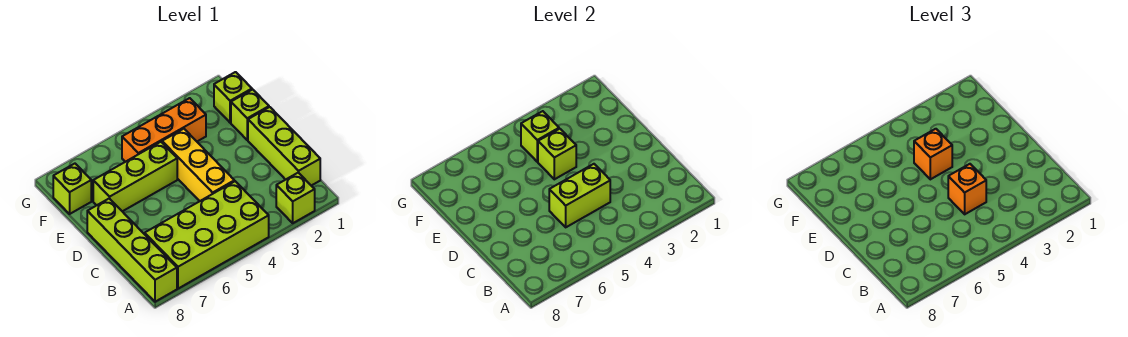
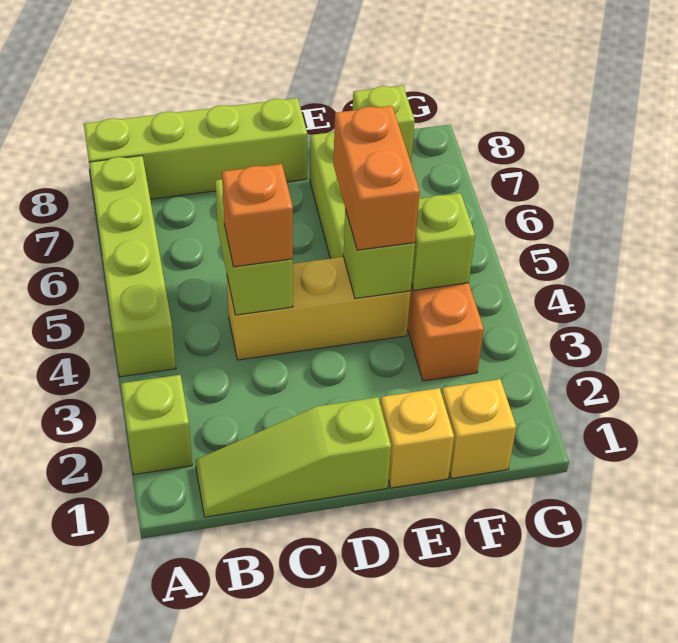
lime 2x4 brick [145,181,269,289] -> lime 1x4 brick [89,156,176,377]
lime 1x3 brick [248,107,320,186] -> lime 1x3 slope [195,397,391,517]
lime 1x1 brick [231,89,269,140] -> yellow 1x1 brick [381,388,454,488]
orange 1x1 brick [914,129,952,179] -> orange 1x2 brick [333,106,420,250]
lime 1x1 brick [214,72,252,123] -> yellow 1x1 brick [442,379,516,479]

